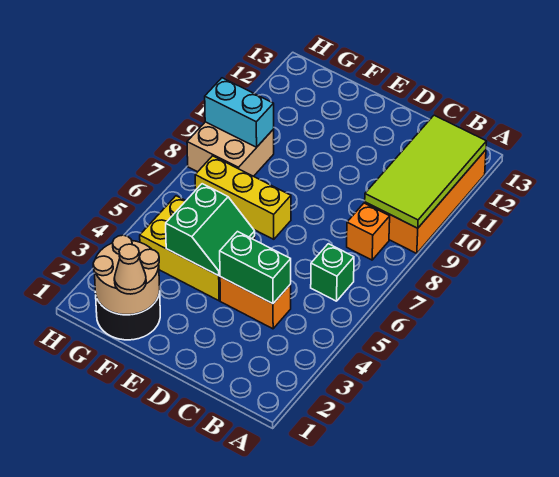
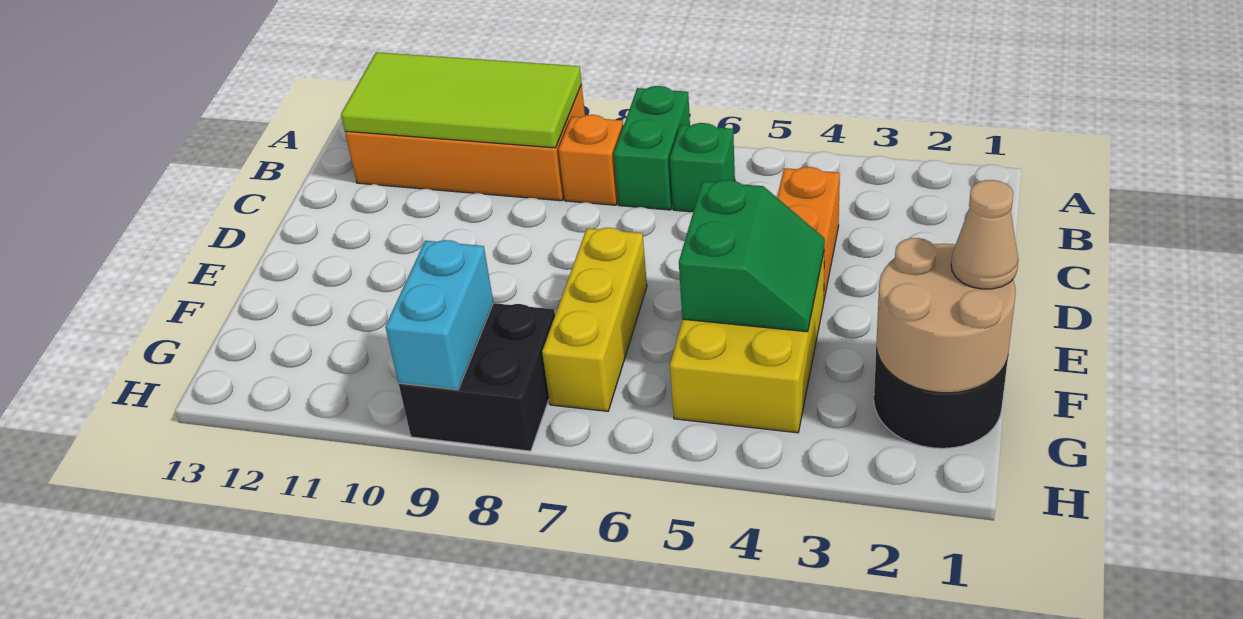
green 1x2 brick [220,232,291,304] -> green 1x2 brick moved to [614,86,690,210]
green 2x2 slope [166,184,255,276] -> green 2x2 slope turned to [679,180,825,332]
tan 2x2 brick [187,122,274,176] -> black 2x2 brick [399,303,555,451]

